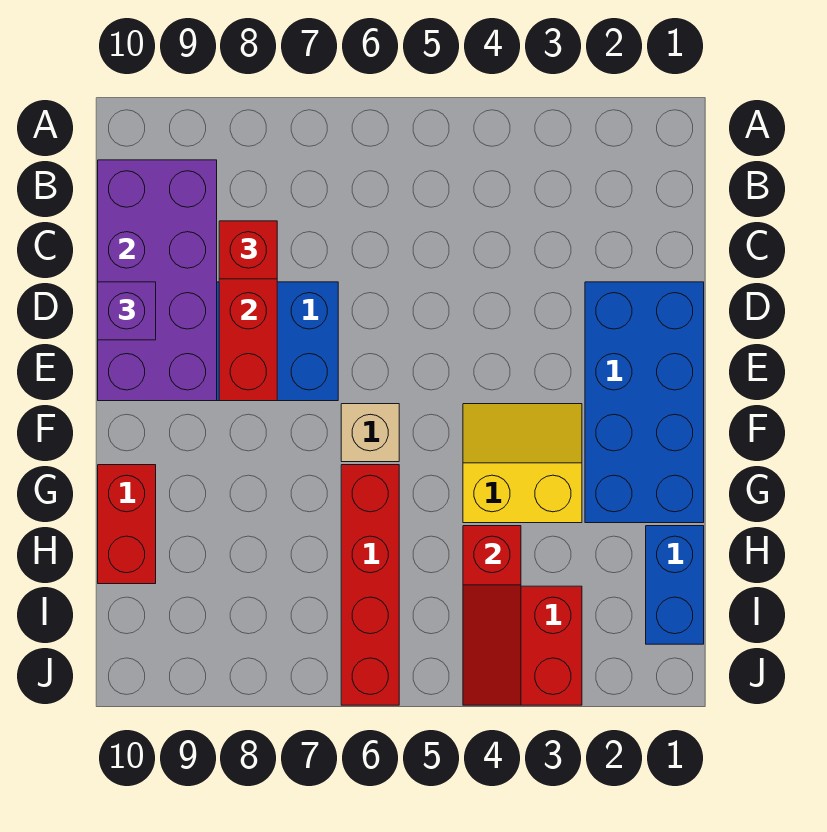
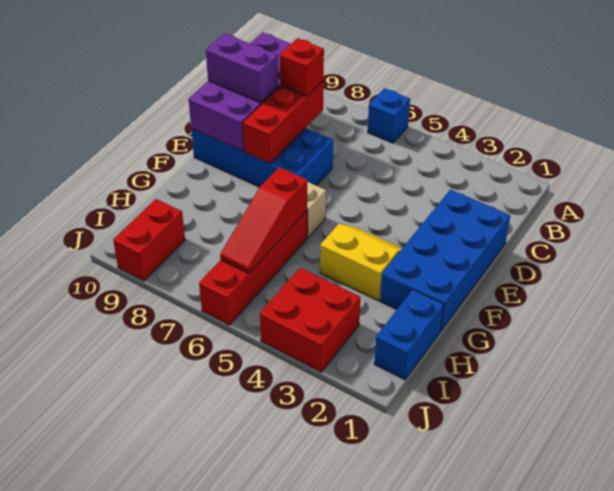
none -> blue 1x1 brick [368,88,410,143]
purple 1x1 brick [98,282,156,340] -> purple 1x2 brick [206,33,278,103]
red 1x2 brick [98,465,156,584] -> red 1x2 brick moved to [113,199,185,281]
red 1x3 slope [463,526,521,705] -> red 1x3 slope moved to [220,167,307,273]

